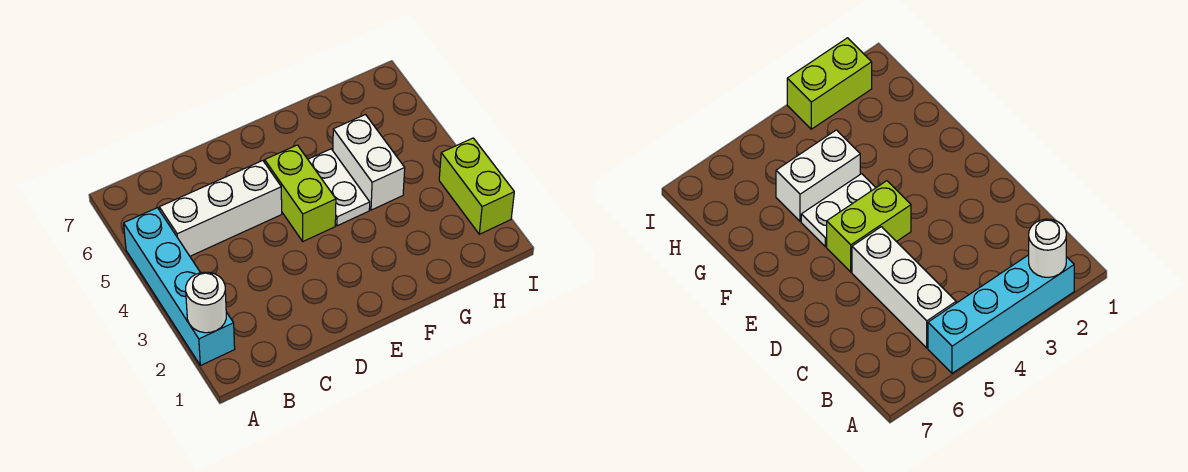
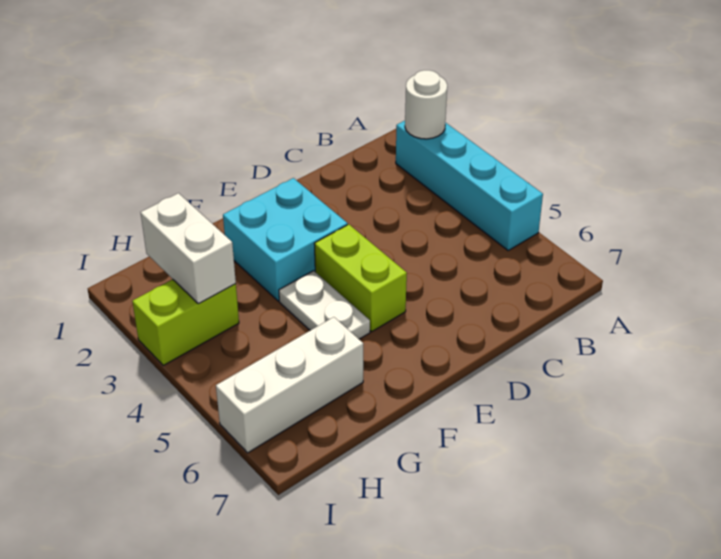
white 1x3 brick [159,161,282,256] -> white 1x3 brick moved to [216,317,363,453]
none -> cyan 2x2 brick [223,178,348,301]
white 1x2 brick [333,115,405,210] -> white 1x2 brick moved to [141,193,236,304]
lime 1x2 brick [439,138,514,234] -> lime 1x2 brick turned to [132,279,239,365]

